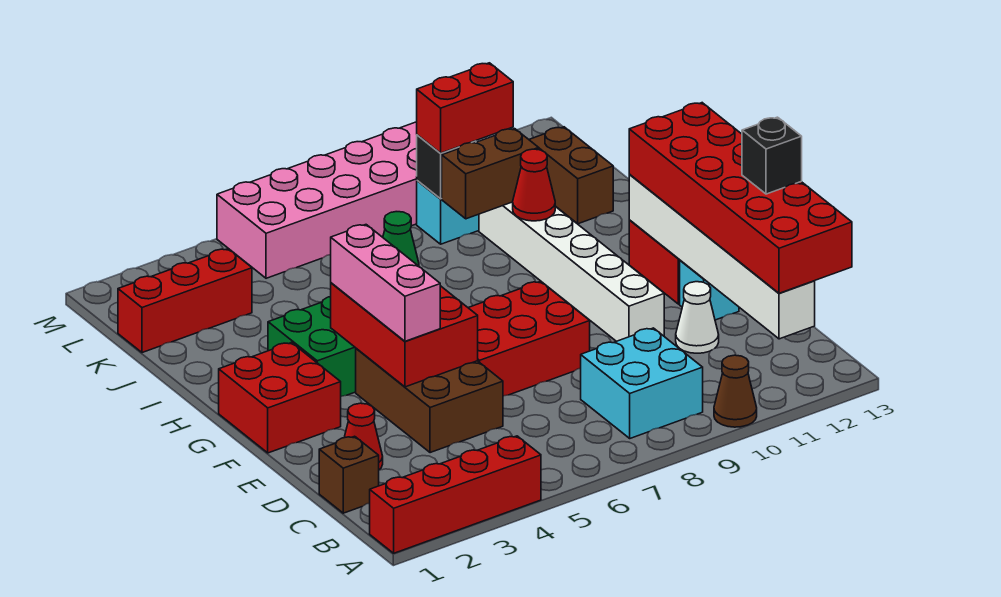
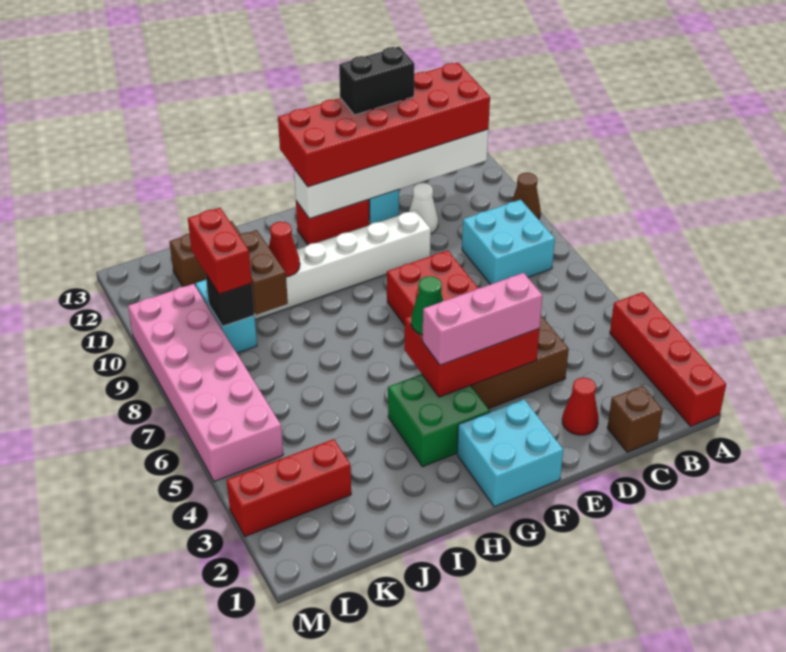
black 1x1 brick [742,117,802,194] -> black 1x2 brick [339,47,414,115]
red 2x2 brick [219,343,341,453] -> cyan 2x2 brick [457,399,563,507]
red 1x3 brick [118,249,252,353] -> red 1x3 brick turned to [227,439,351,536]

